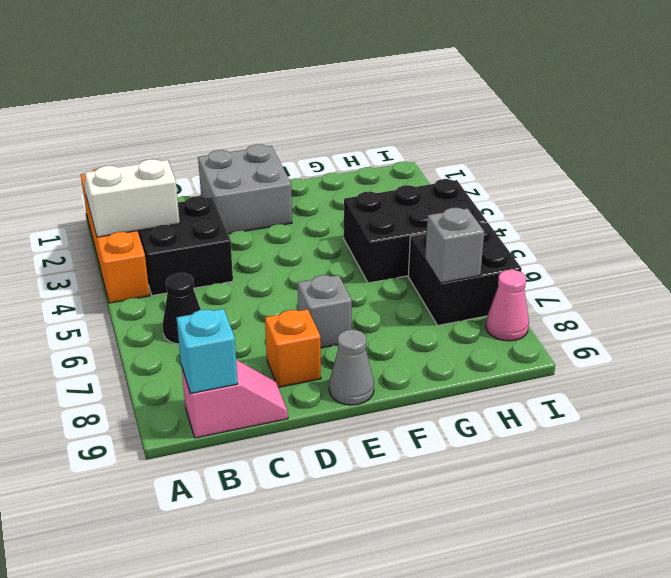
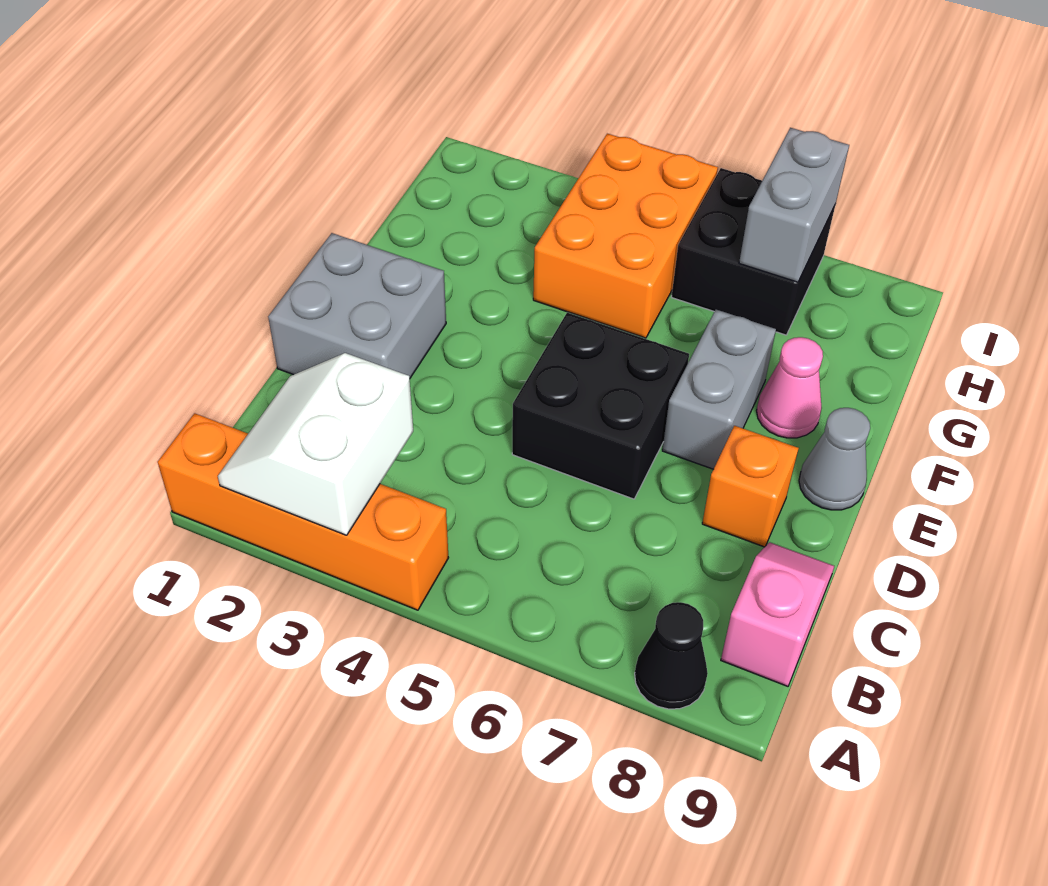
black 2x2 brick [138,196,233,296] -> black 2x2 brick moved to [512,313,689,499]
black 1x1 cone [163,273,201,344] -> black 1x1 cone moved to [635,602,708,709]
cyan 1x1 brick [177,309,238,394] -> none
grey 1x1 brick [298,275,352,348] -> grey 1x2 brick [662,310,776,469]
black 2x3 brick [344,179,487,283] -> orange 2x3 brick [533,134,718,338]
grey 1x1 brick [425,208,484,283] -> grey 1x2 brick [739,128,849,282]
pink 1x1 cone [486,270,529,341] -> pink 1x1 cone moved to [757,337,823,438]

